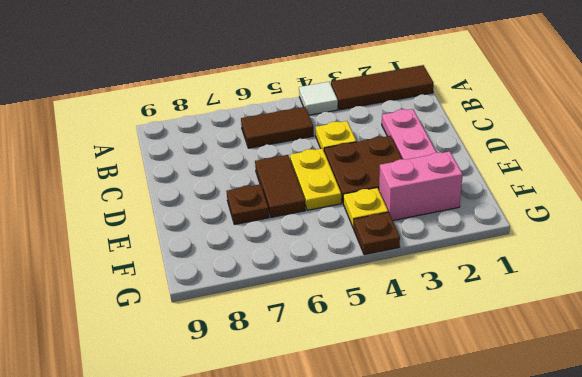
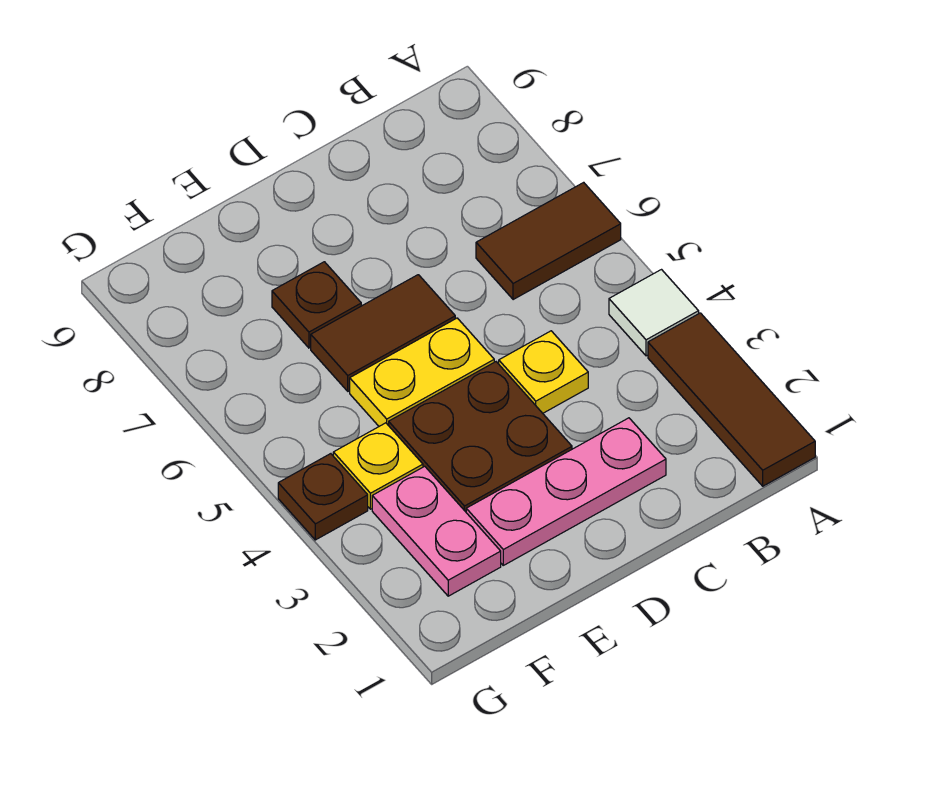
brown 1x2 tile [241,107,314,148] -> brown 1x2 tile turned to [476,182,621,300]
pink 1x2 brick [379,151,463,220] -> pink 1x2 plate [372,466,501,596]

